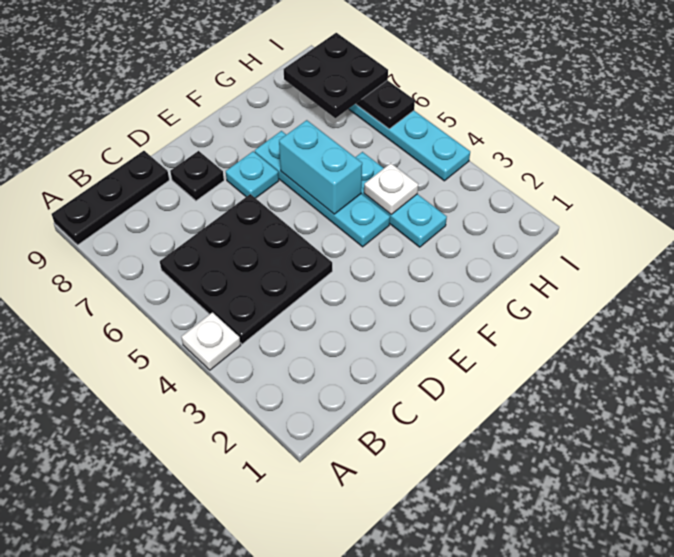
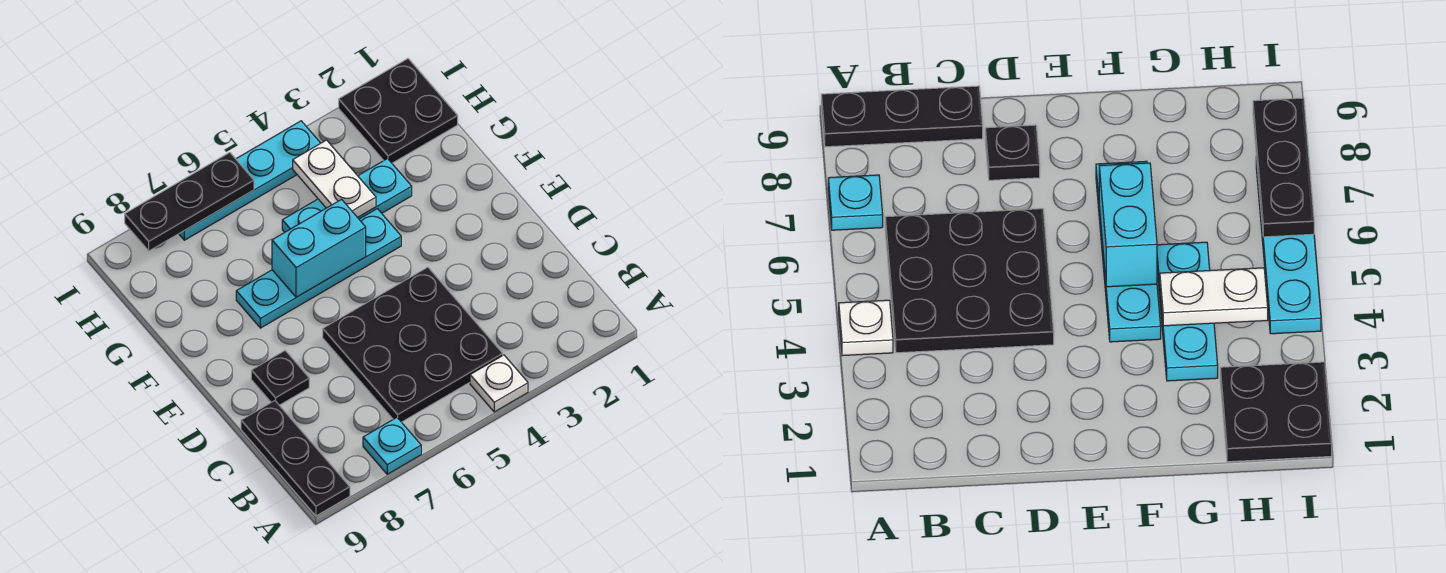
cyan 1x1 plate [226,151,279,198] -> cyan 1x1 plate moved to [363,418,421,474]
white 1x1 plate [364,163,418,214] -> white 1x2 plate [293,140,376,218]
black 2x2 plate [284,33,388,118] -> black 2x2 plate moved to [339,59,458,163]

